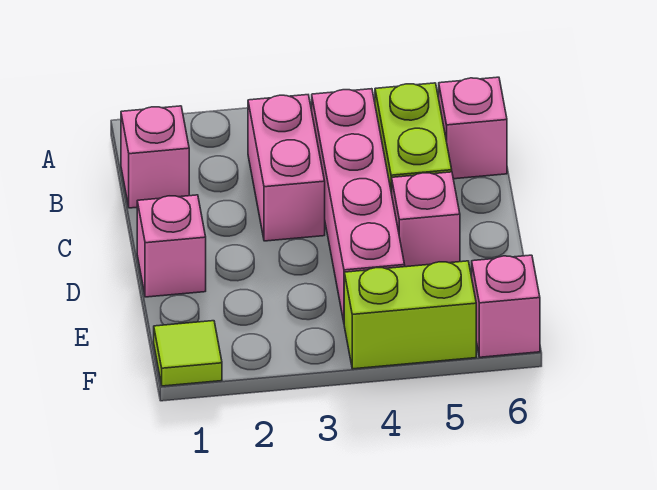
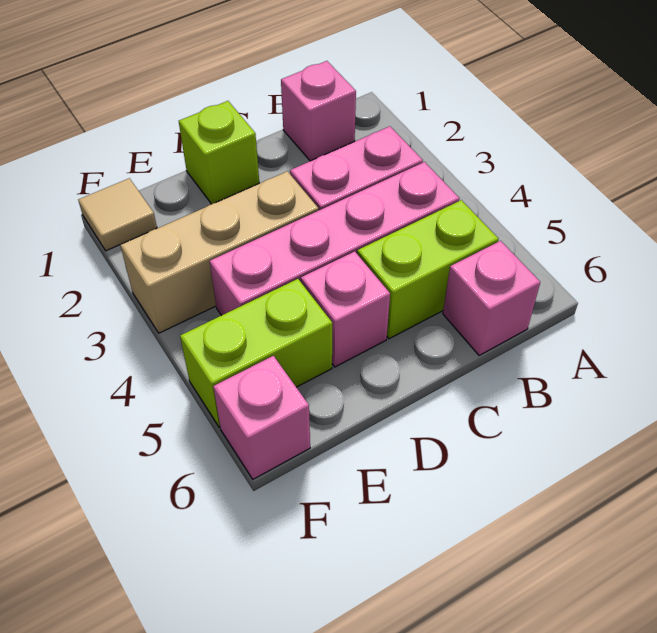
pink 1x1 brick [137,195,206,297] -> lime 1x1 brick [179,101,259,204]
none -> tan 1x3 brick [120,171,318,333]
lime 1x1 tile [154,321,222,386] -> tan 1x1 tile [78,178,157,251]
lime 1x2 brick [344,261,476,369] -> lime 1x2 brick turned to [180,279,332,427]

